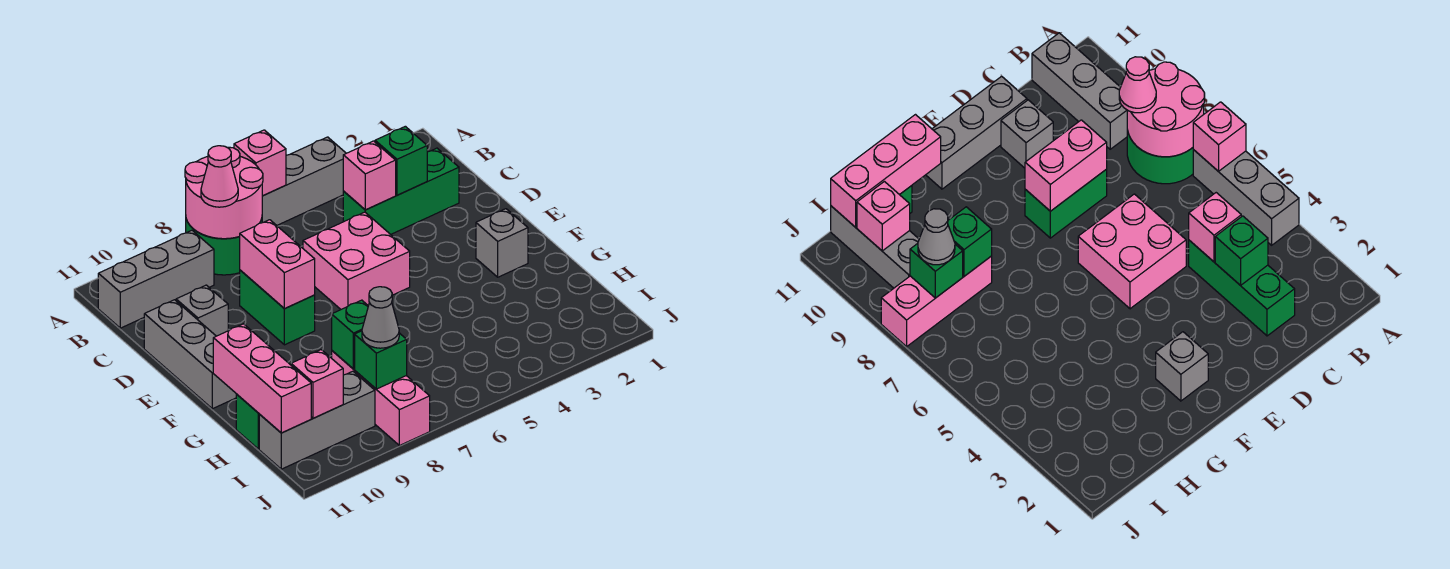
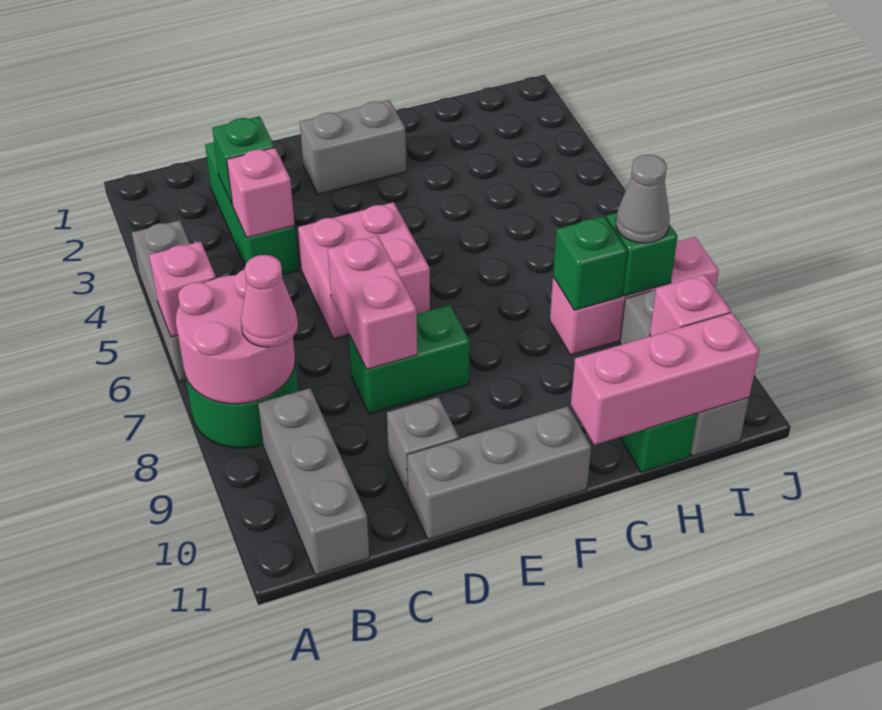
pink 1x2 brick [239,220,315,309] -> pink 1x2 brick turned to [328,236,417,369]
grey 1x1 brick [476,209,528,277] -> grey 1x2 brick [300,100,406,194]

